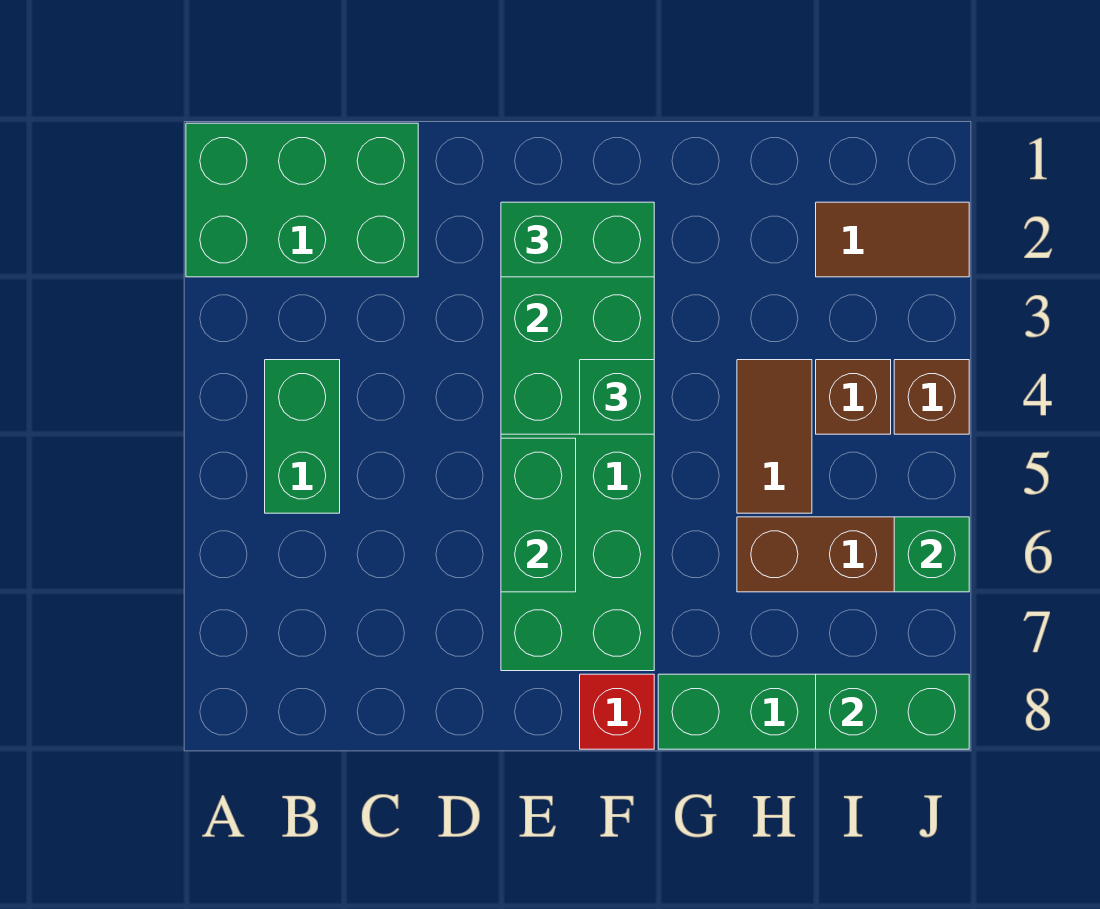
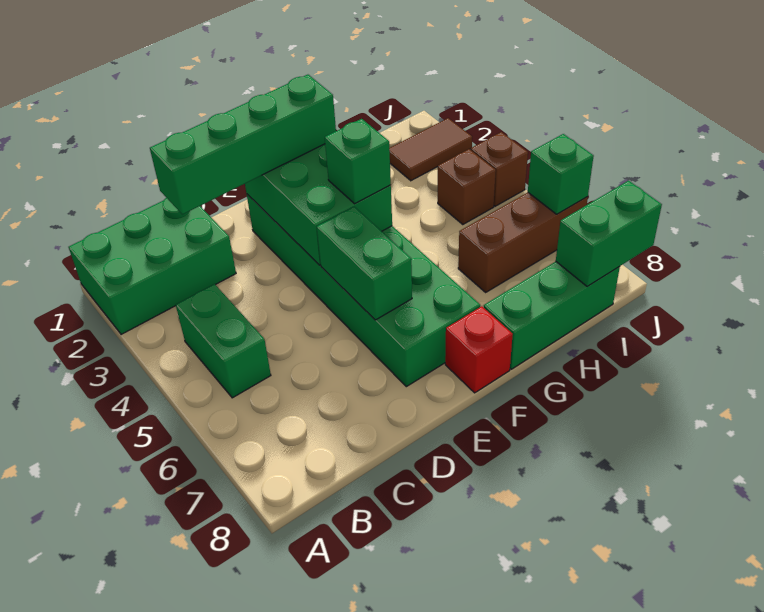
green 1x2 brick [501,202,654,277] -> green 1x4 brick [150,75,336,214]
brown 1x2 tile [737,360,812,513] -> none

